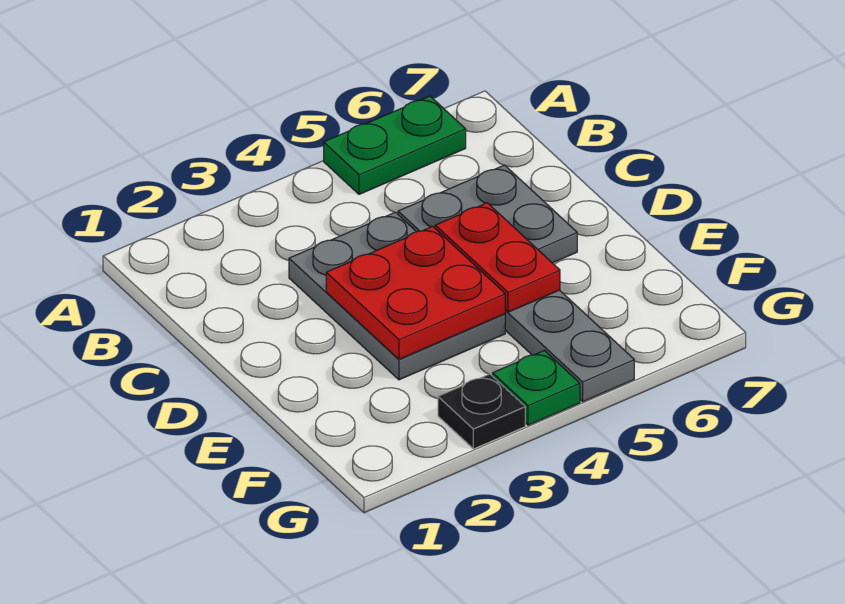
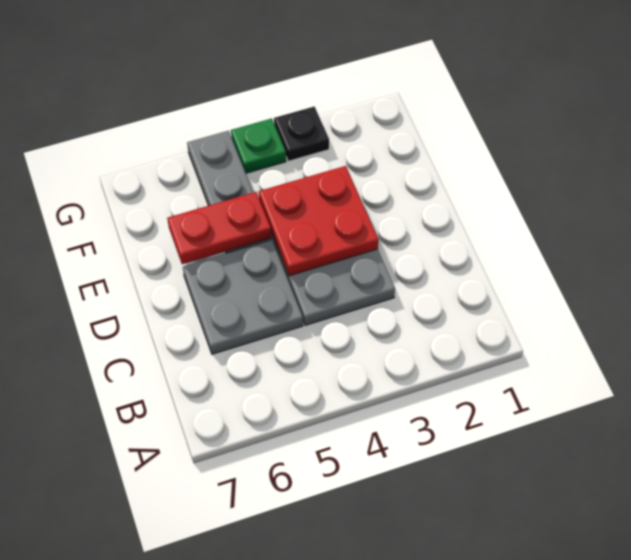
green 1x2 plate [324,96,466,194] -> none
red 1x2 plate [435,203,560,312] -> red 1x2 plate turned to [167,192,271,264]

